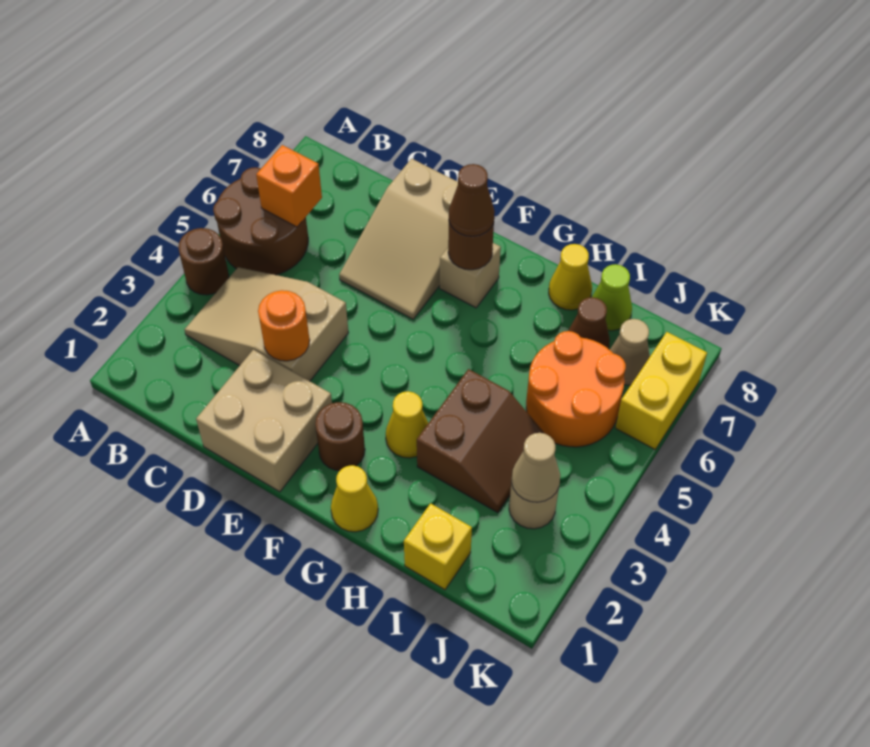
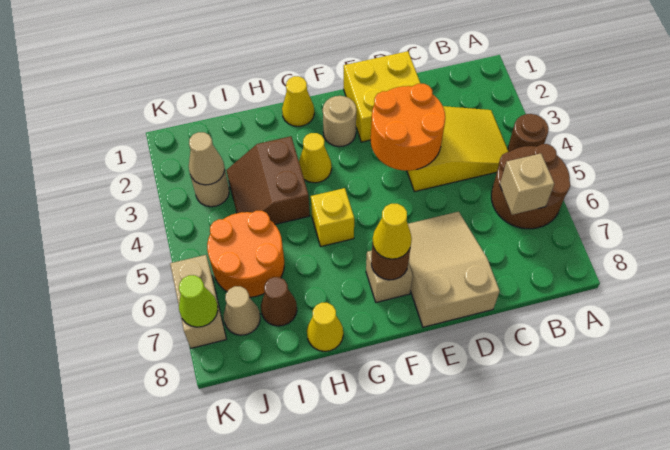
tan 2x3 slope [185,267,349,381] -> yellow 2x3 slope [407,106,509,192]
orange 1x1 brick [256,145,322,227] -> tan 1x1 brick [500,154,554,215]
tan 2x2 brick [196,350,332,492] -> yellow 2x2 brick [344,51,421,142]
orange 1x1 round brick [258,290,310,361] -> orange 2x2 round brick [371,84,445,171]
brown 1x1 round brick [315,402,365,471] -> tan 1x1 round brick [323,96,356,147]
brown 1x1 cone [449,164,495,236] -> yellow 1x1 cone [373,204,412,259]
yellow 1x1 brick [404,503,472,590] -> yellow 1x1 brick moved to [311,188,354,246]
lime 1x1 cone [592,264,632,331] -> lime 1x1 cone moved to [179,275,218,327]
yellow 1x2 brick [615,332,707,449] -> tan 1x2 brick [170,255,226,348]

